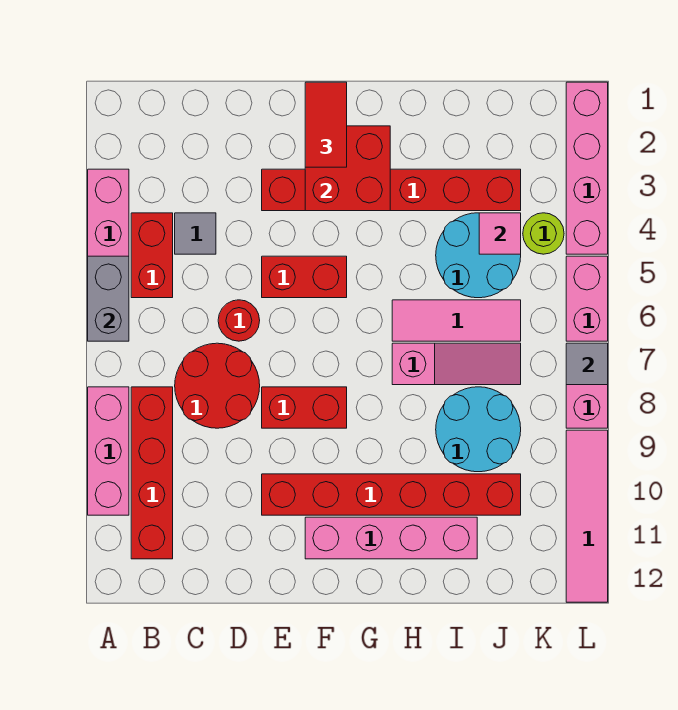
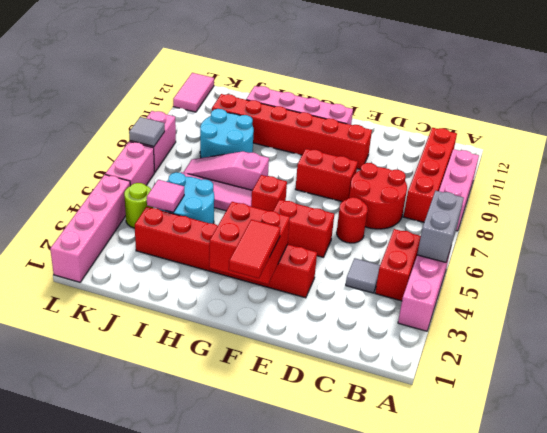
none -> red 1x1 brick [251,175,287,211]
pink 1x4 tile [566,430,608,602] -> pink 1x2 tile [173,73,214,112]

